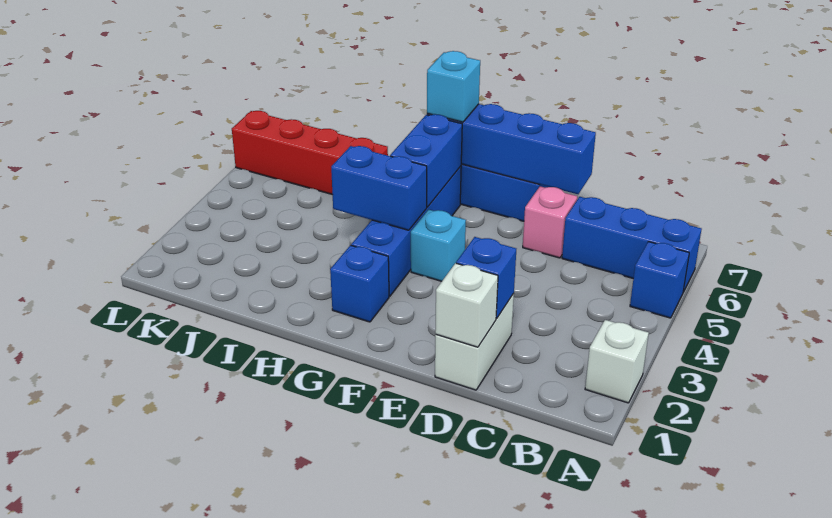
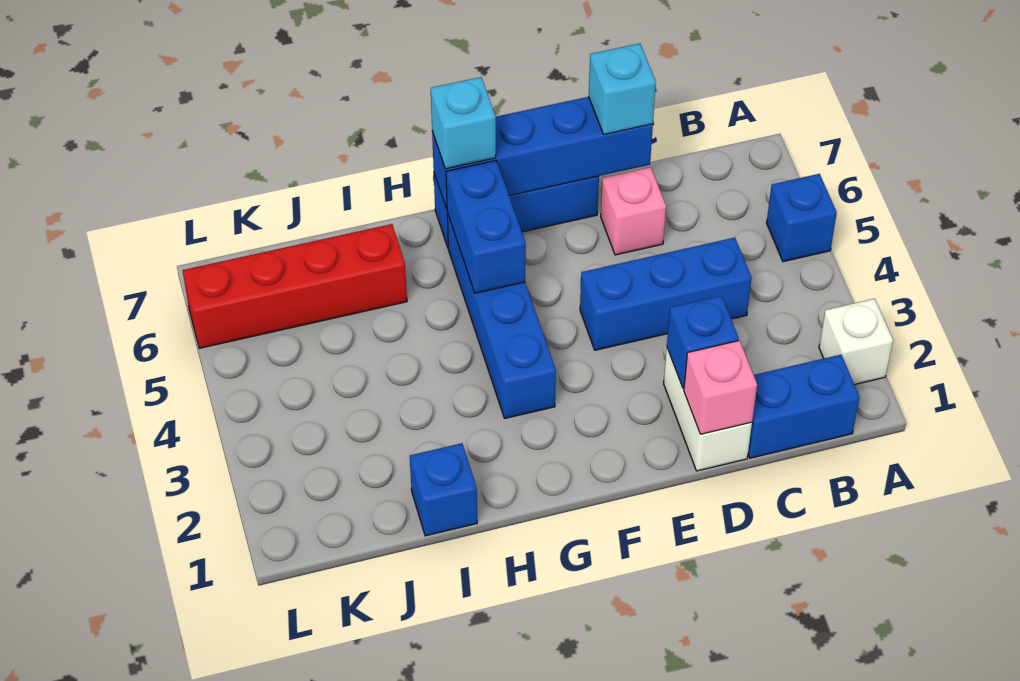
blue 1x3 brick [562,197,701,292] -> blue 1x3 brick moved to [580,238,752,350]
white 1x1 brick [435,263,498,347] -> pink 1x1 brick [684,341,757,434]
cyan 1x1 brick [411,210,466,281] -> cyan 1x1 brick moved to [589,43,656,134]
blue 1x1 brick [330,245,389,322] -> blue 1x1 brick moved to [410,443,477,536]
blue 1x2 brick [331,146,427,230] -> blue 1x2 brick moved to [748,355,860,458]

